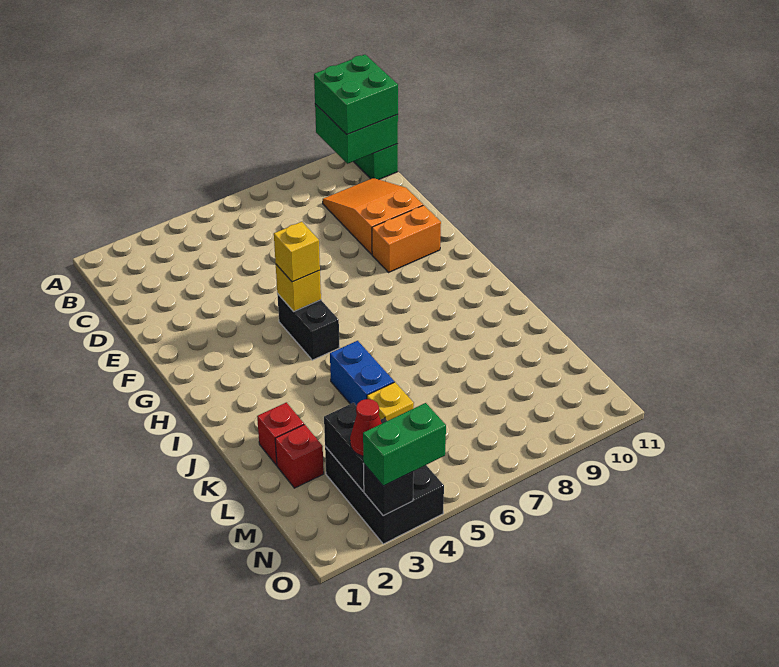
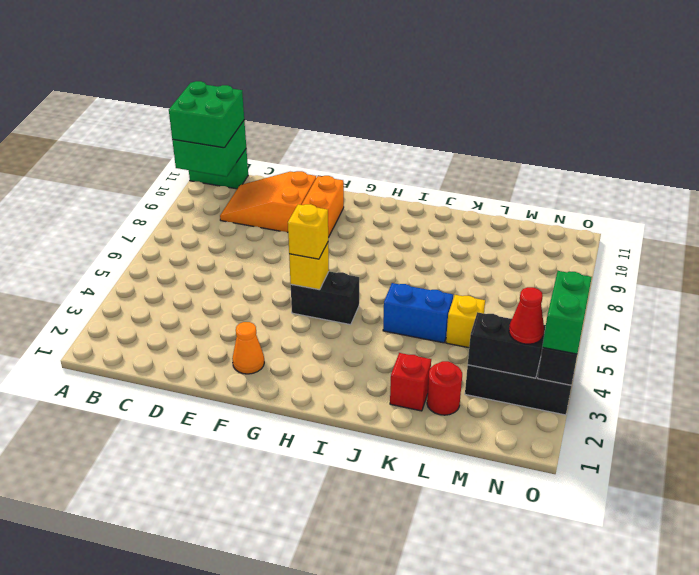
none -> orange 1x1 cone [232,322,264,374]
red 1x1 brick [275,424,324,488] -> red 1x1 round brick [427,361,462,415]

